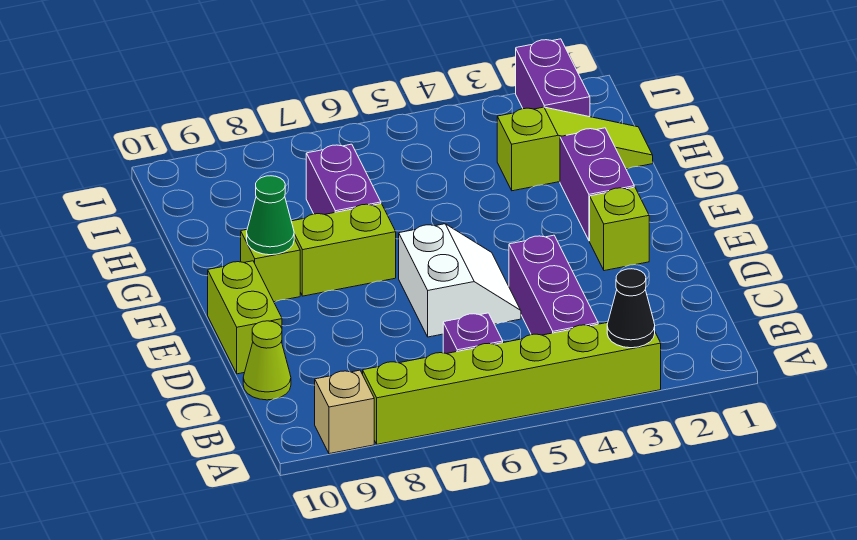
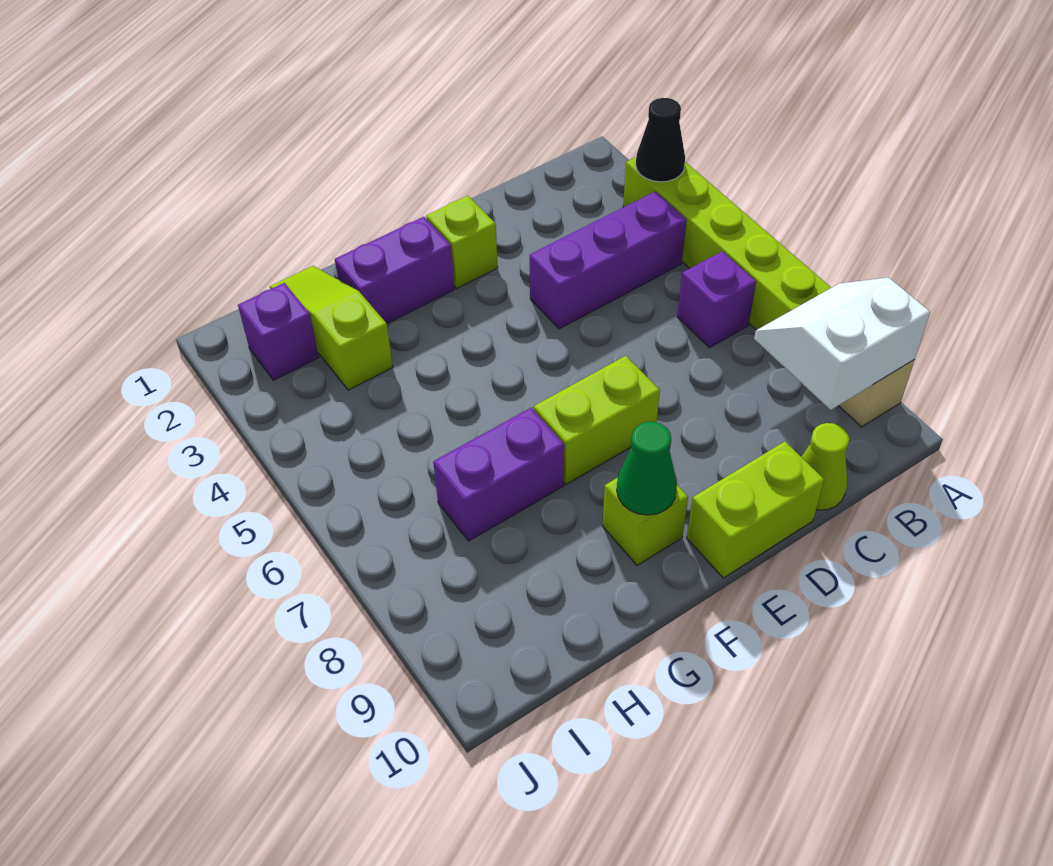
white 2x2 slope [399,224,521,337] -> white 2x2 slope moved to [754,277,930,410]
lime 1x2 brick [291,204,396,296] -> lime 1x2 brick turned to [534,356,660,484]
purple 1x2 brick [516,39,590,117] -> purple 1x1 brick [238,283,319,380]

